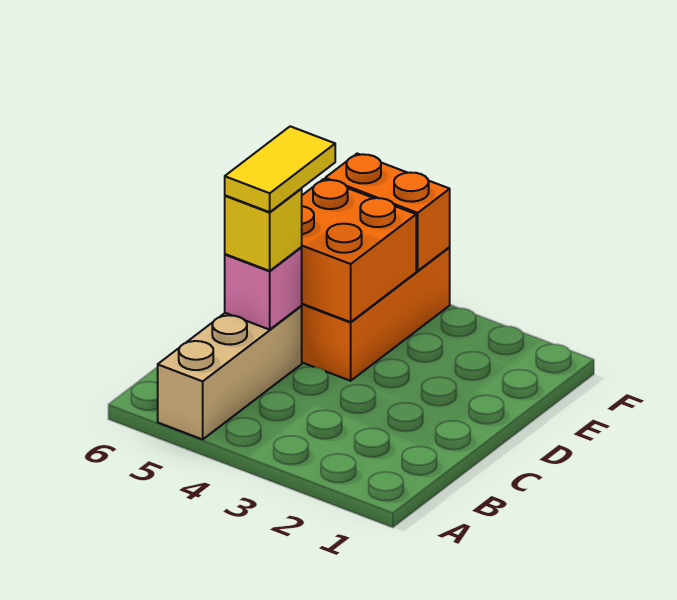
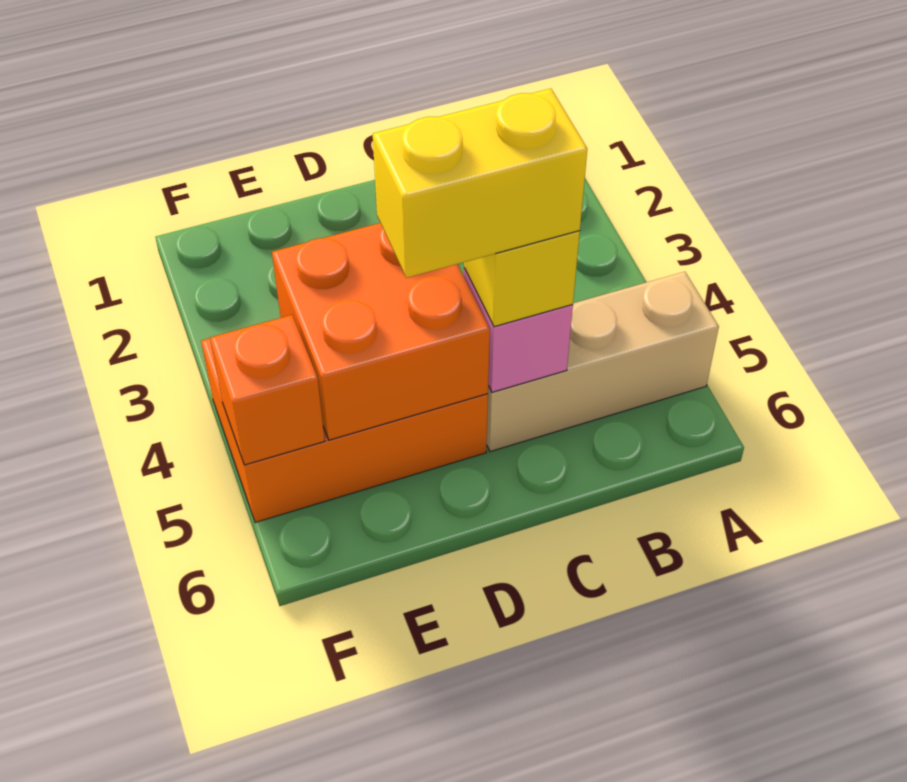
yellow 1x2 tile [225,126,335,212] -> yellow 1x2 brick [373,89,587,278]
orange 1x2 brick [325,154,450,271] -> orange 1x1 brick [210,315,325,465]

